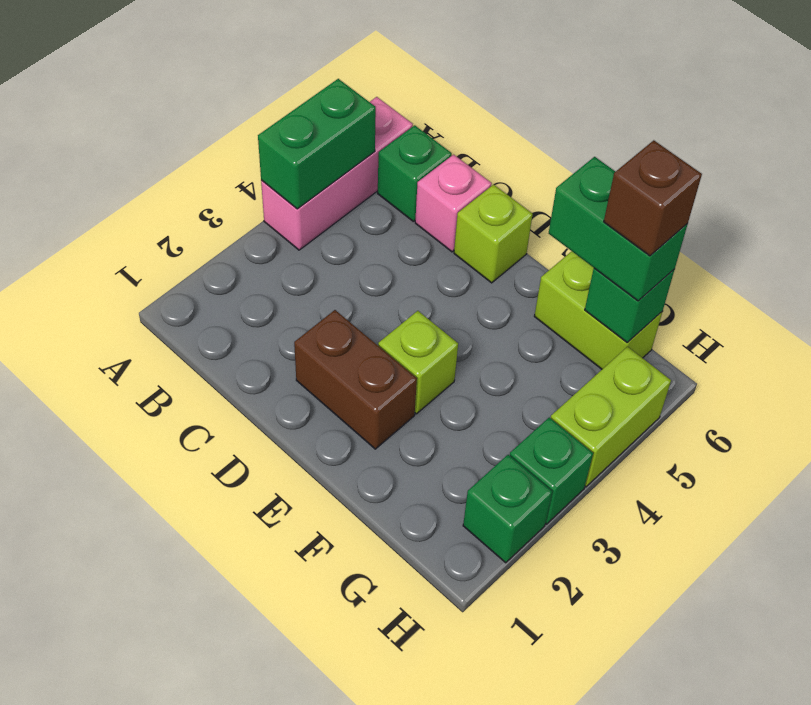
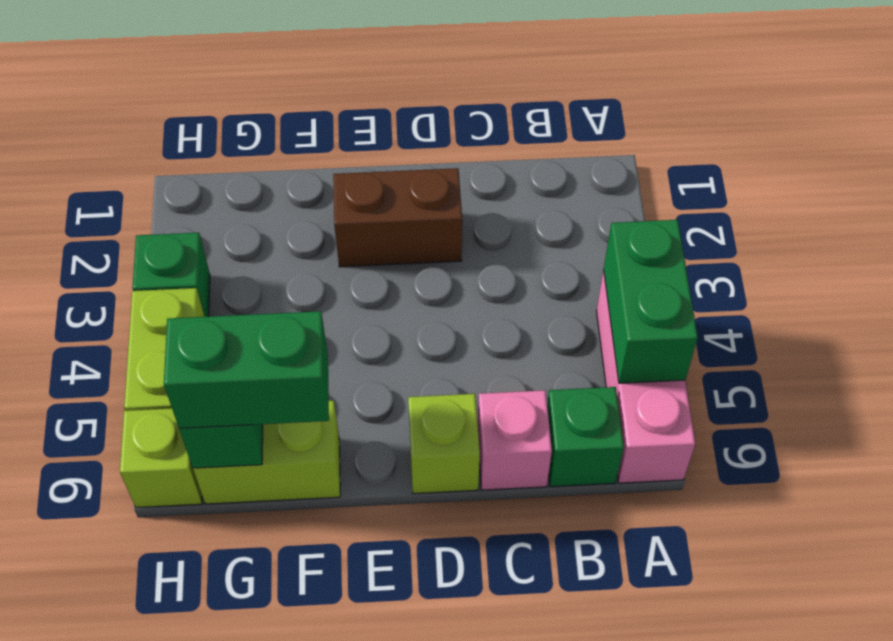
lime 1x1 brick [378,311,458,414] -> lime 1x1 brick moved to [120,408,202,508]
brown 1x1 brick [604,140,702,256] -> none
green 1x1 brick [463,455,552,563] -> none

